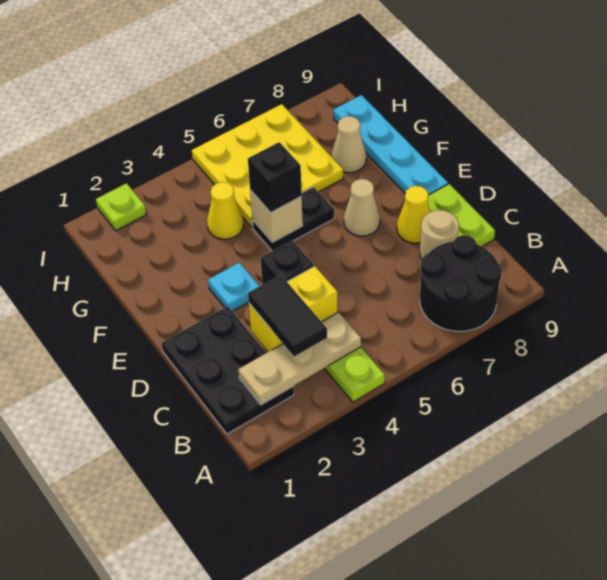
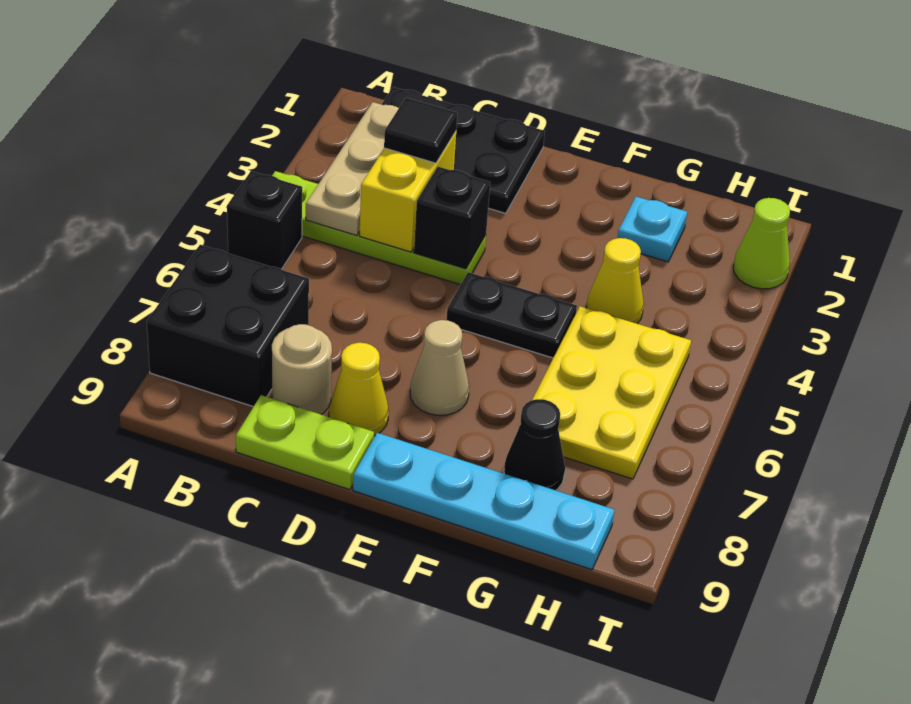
black 2x2 round brick [420,235,502,331] -> black 2x2 brick [147,245,309,407]
black 1x2 tile [248,275,327,357] -> black 1x1 tile [384,98,458,163]
cyan 1x1 plate [208,263,260,311] -> cyan 1x1 plate moved to [617,197,687,262]
black 1x2 plate [252,187,334,251] -> black 1x2 plate turned to [447,272,577,358]
tan 1x1 brick [250,190,303,242] -> none
black 1x1 brick [248,142,302,213] -> black 1x1 brick moved to [227,171,302,269]
yellow 3x3 plate [192,104,343,227] -> yellow 2x3 plate [519,306,691,479]
tan 1x1 cone [331,116,366,173] -> black 1x1 cone [504,399,565,490]
lime 1x1 plate [96,183,146,230] -> lime 1x1 cone [733,198,790,289]

